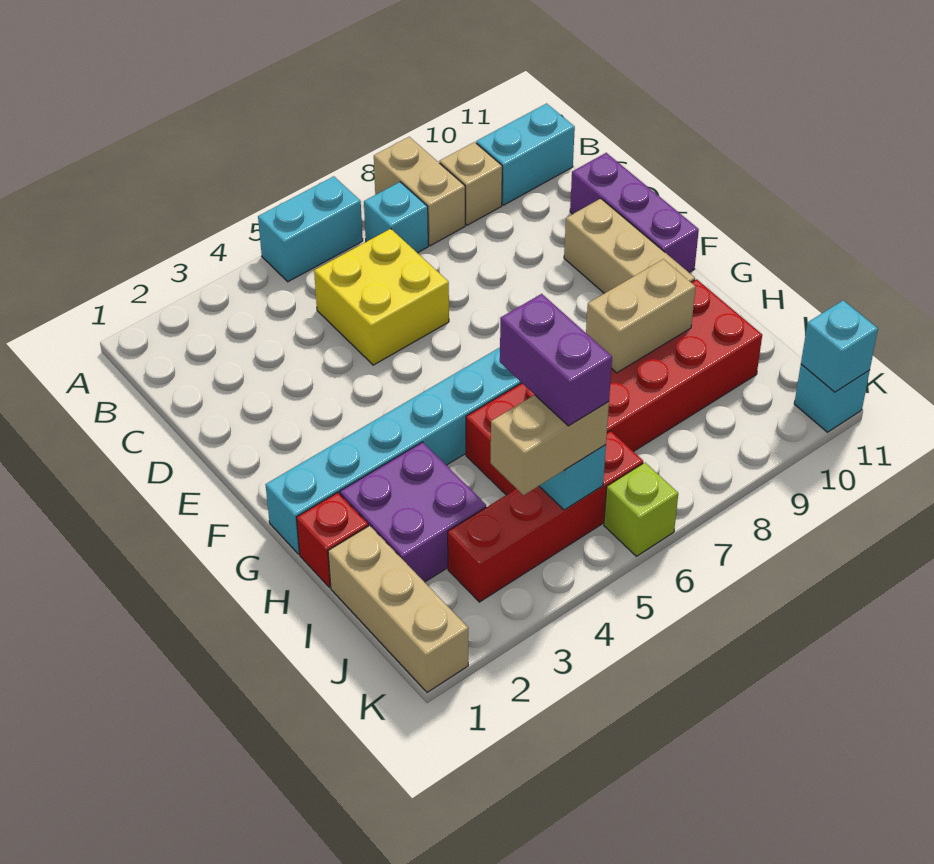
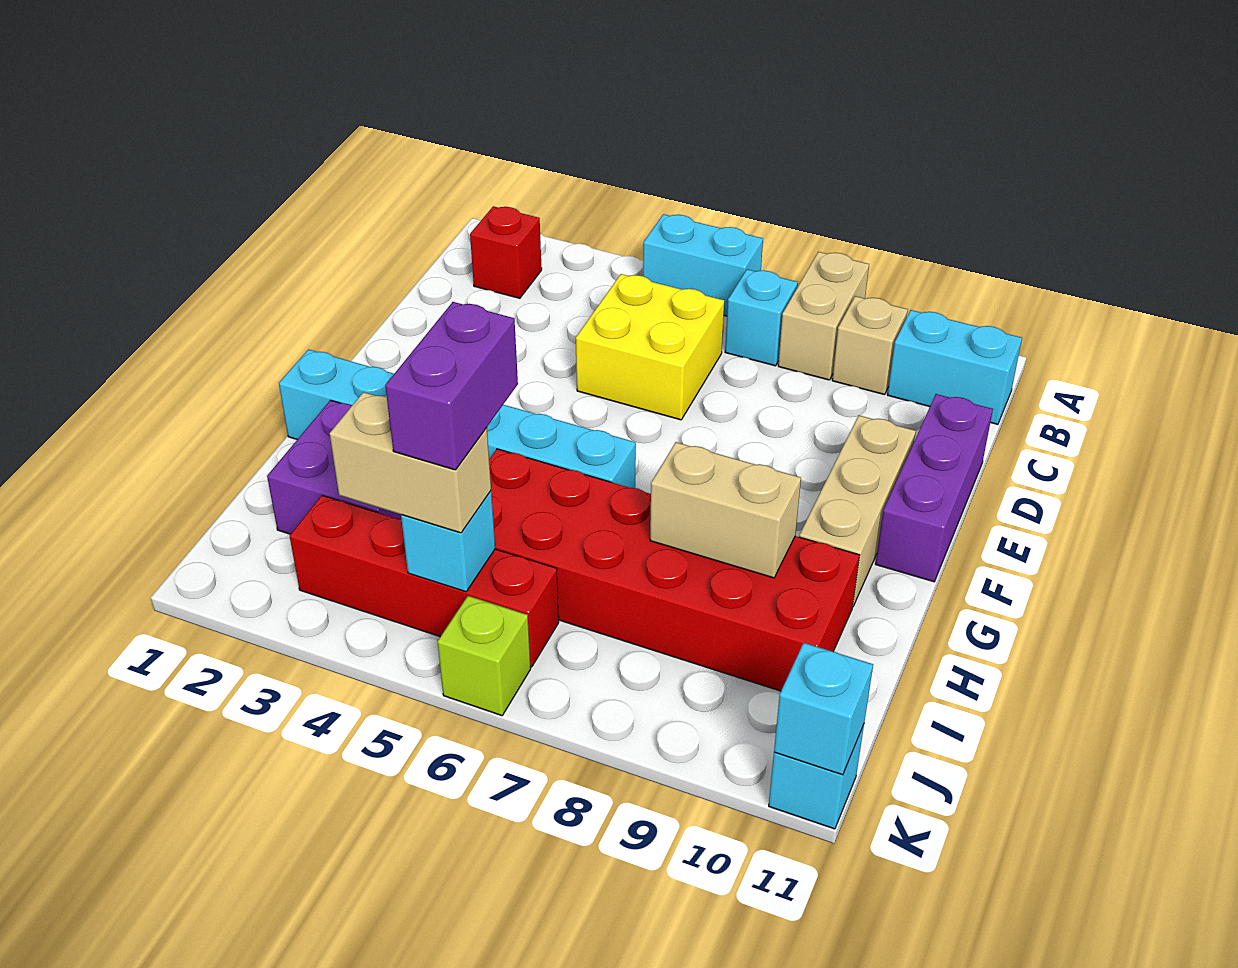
red 1x1 brick [296,493,368,588] -> red 1x1 brick moved to [470,206,542,298]
tan 1x3 brick [328,526,468,692] -> none

